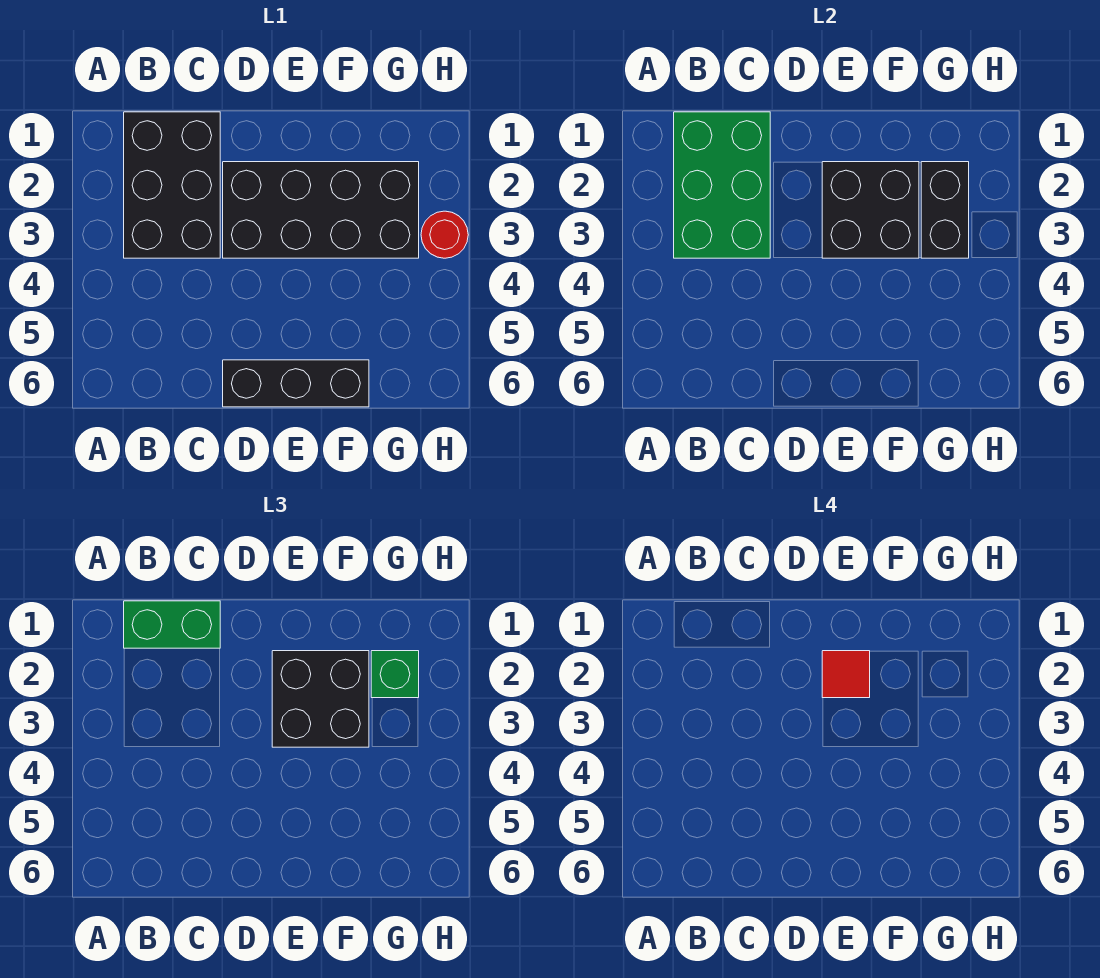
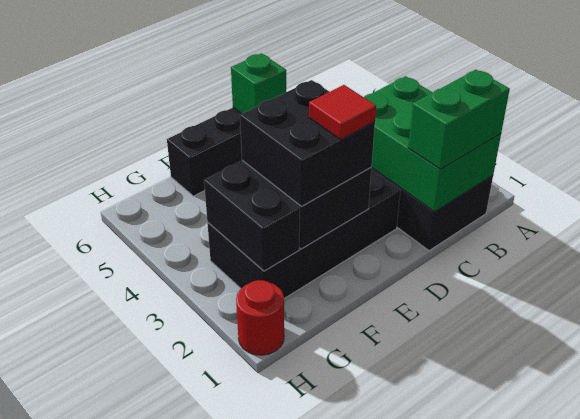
green 1x1 brick [371,651,419,698] -> green 1x1 brick moved to [231,53,286,114]
red 1x1 round brick [421,211,468,258] -> red 1x1 round brick moved to [236,280,284,355]

